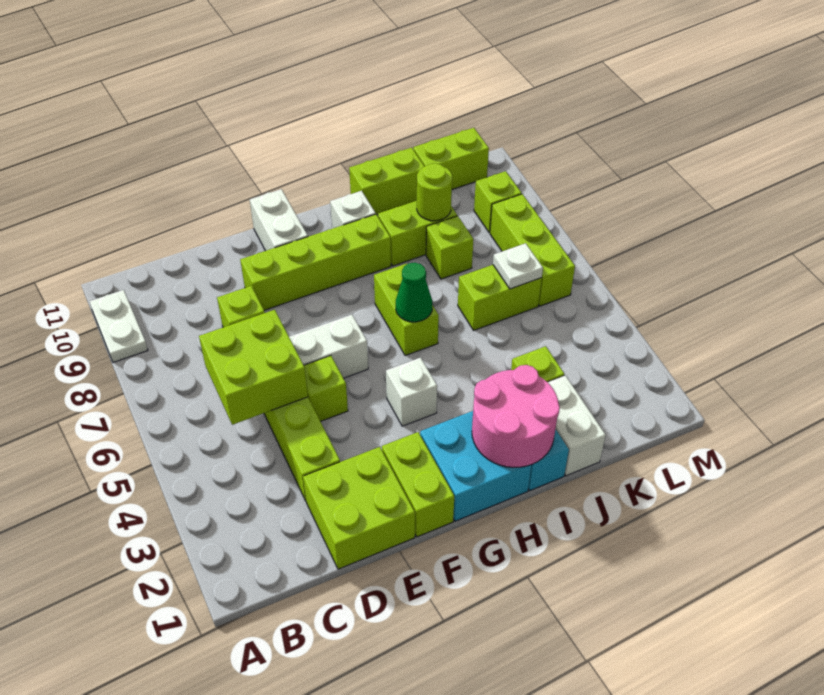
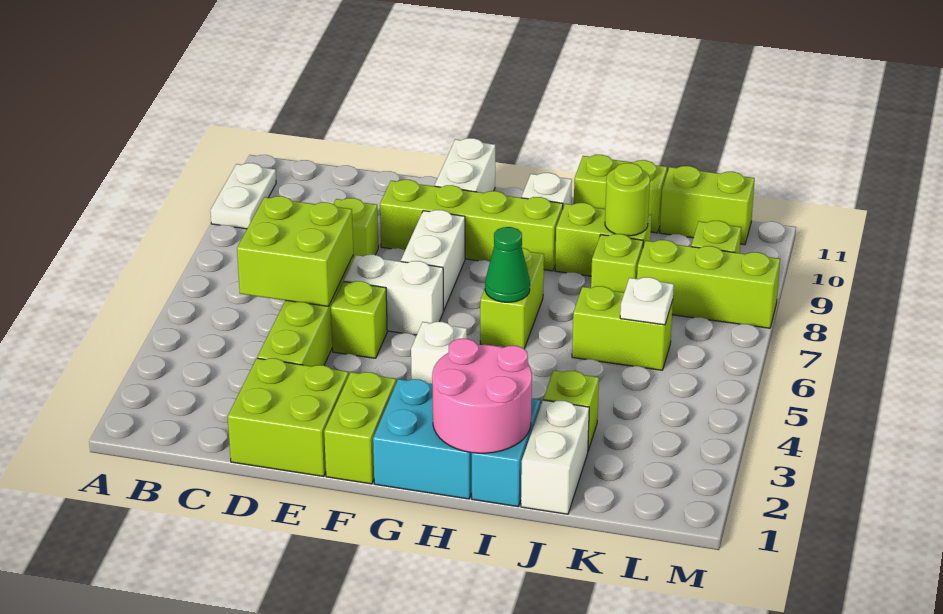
none -> white 1x2 brick [401,210,465,311]
lime 1x3 brick [490,194,575,306] -> lime 1x3 brick turned to [637,240,780,328]

